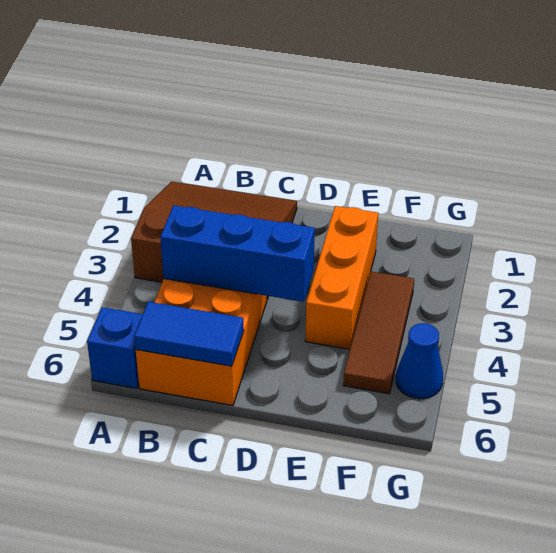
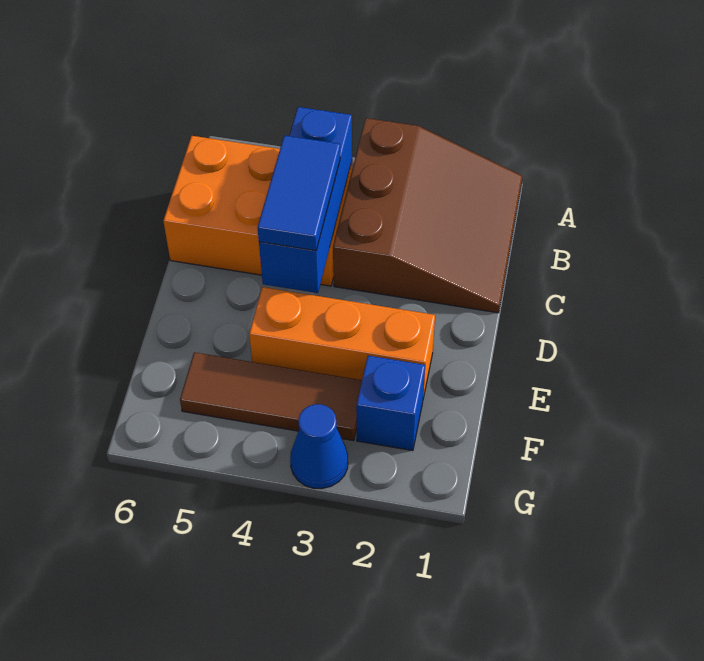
blue 1x1 brick [87,307,143,388] -> blue 1x1 brick moved to [356,356,425,451]
blue 1x2 tile [134,302,244,366] -> blue 1x2 tile moved to [258,135,340,251]
blue 1x1 cone [396,323,443,399] -> blue 1x1 cone moved to [290,404,348,489]

